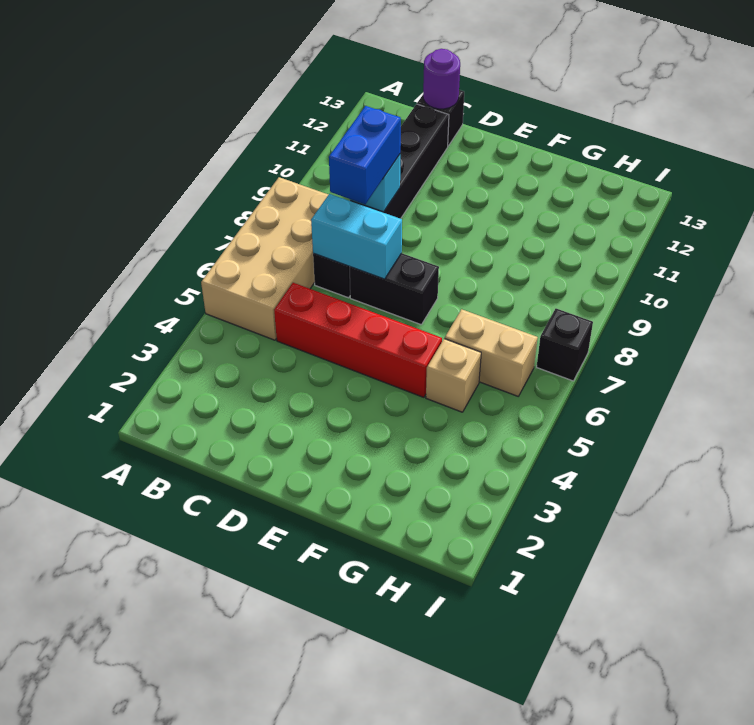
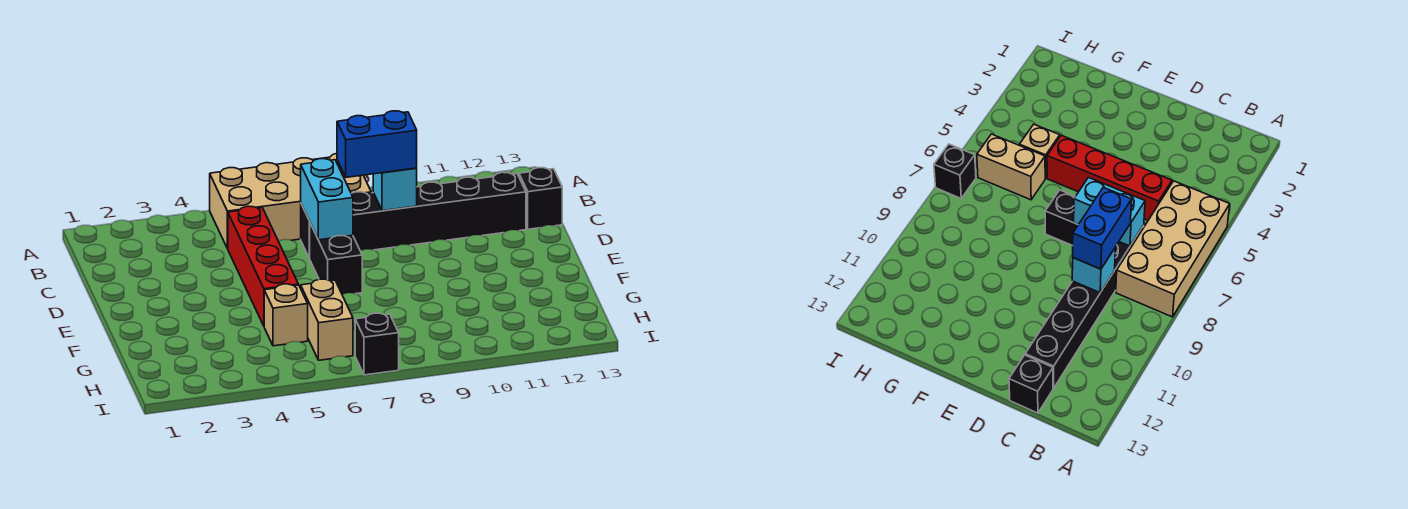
purple 1x1 round brick [423,49,460,109] -> none

